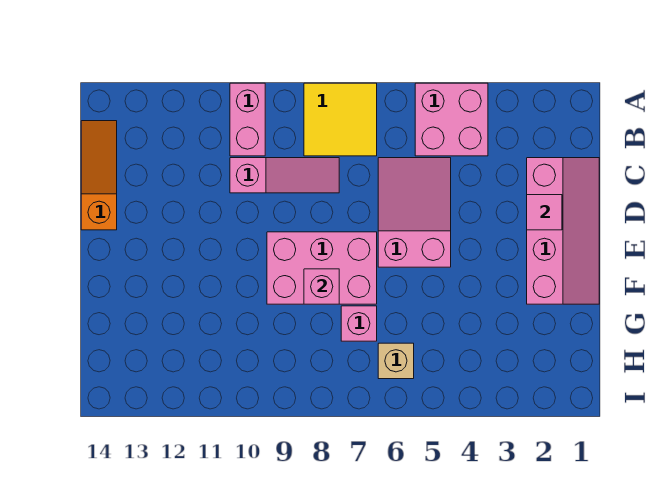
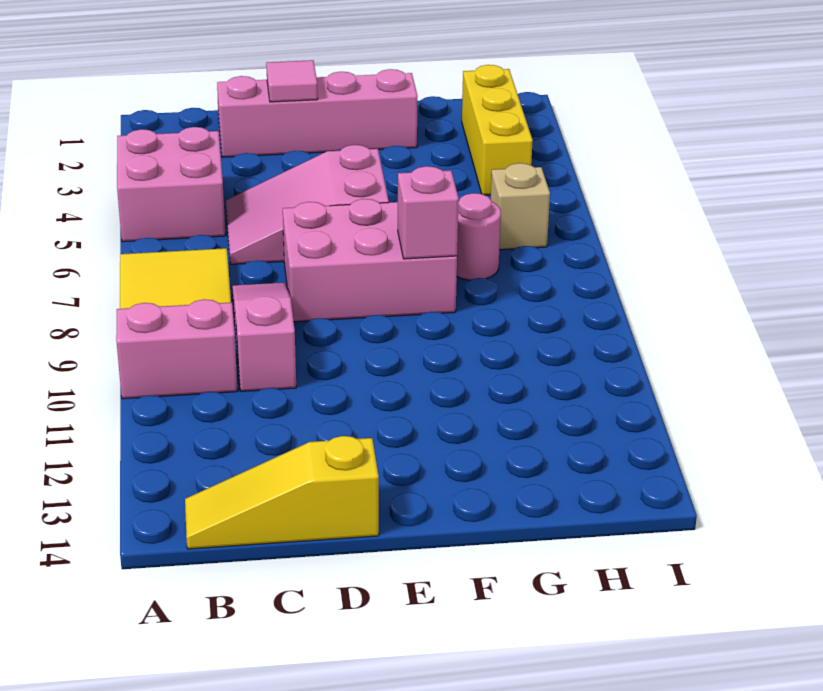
orange 1x3 slope [81,121,117,230] -> yellow 1x3 slope [185,436,379,549]
pink 2x3 brick [267,232,377,304] -> pink 2x3 brick turned to [283,199,457,322]
pink 1x1 brick [341,306,377,341] -> pink 1x1 round brick [457,193,501,280]
none -> yellow 1x3 brick [462,65,533,195]

